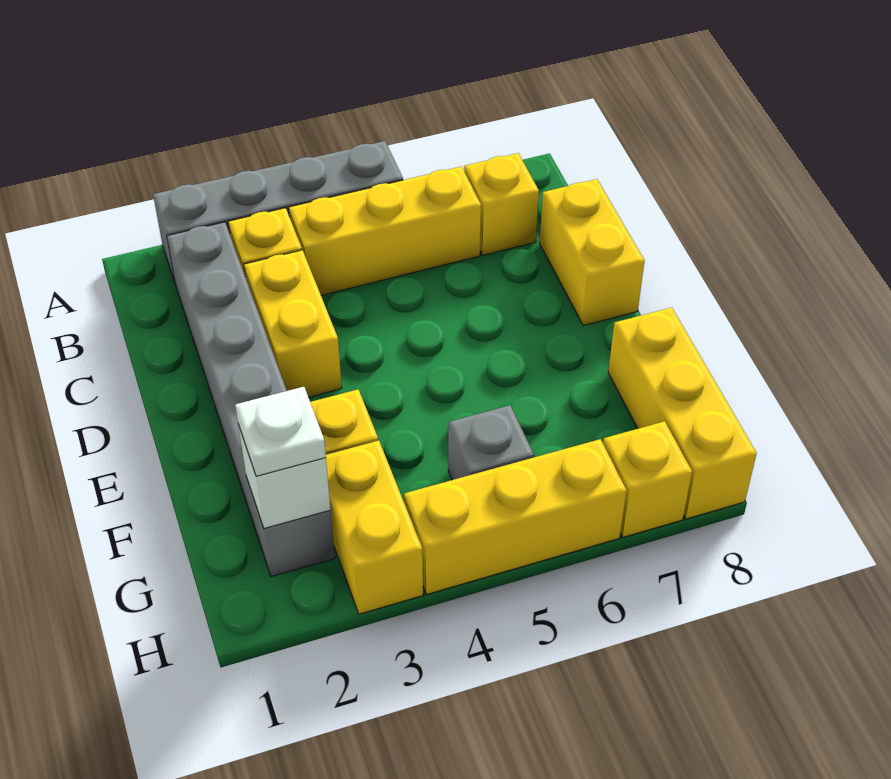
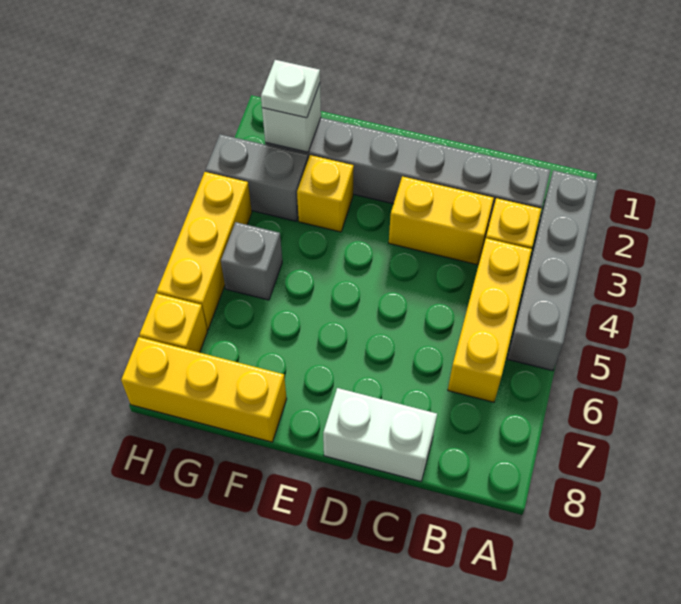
yellow 1x1 brick [464,153,539,255] -> none
yellow 1x2 brick [540,179,645,326] -> white 1x2 brick [323,388,437,481]
yellow 1x2 brick [326,441,423,614] -> grey 1x2 brick [205,134,308,221]

